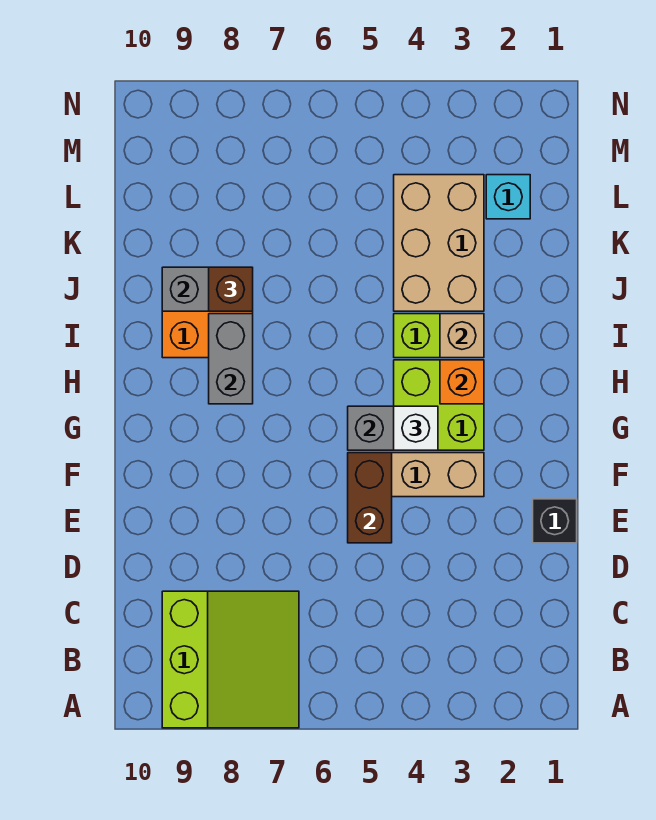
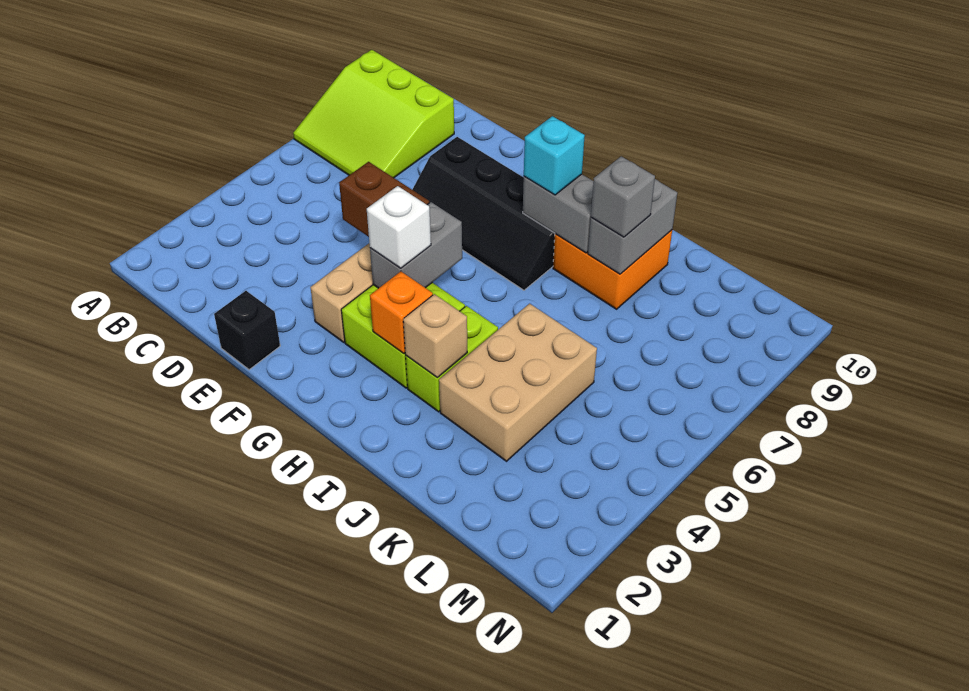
none -> black 2x4 slope [412,137,555,290]
tan 2x3 brick [394,175,484,311] -> tan 2x3 brick turned to [439,304,597,461]
brown 1x1 brick [209,267,253,311] -> grey 1x1 brick [591,156,655,237]
cyan 1x1 brick [486,175,530,219] -> cyan 1x1 brick moved to [524,116,585,195]

